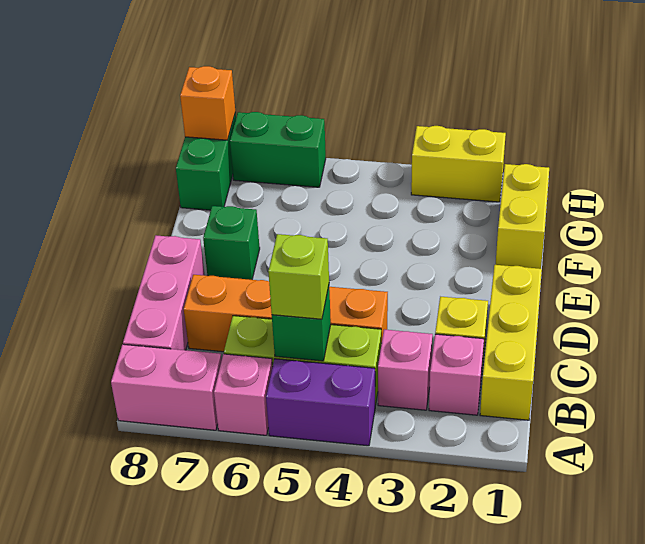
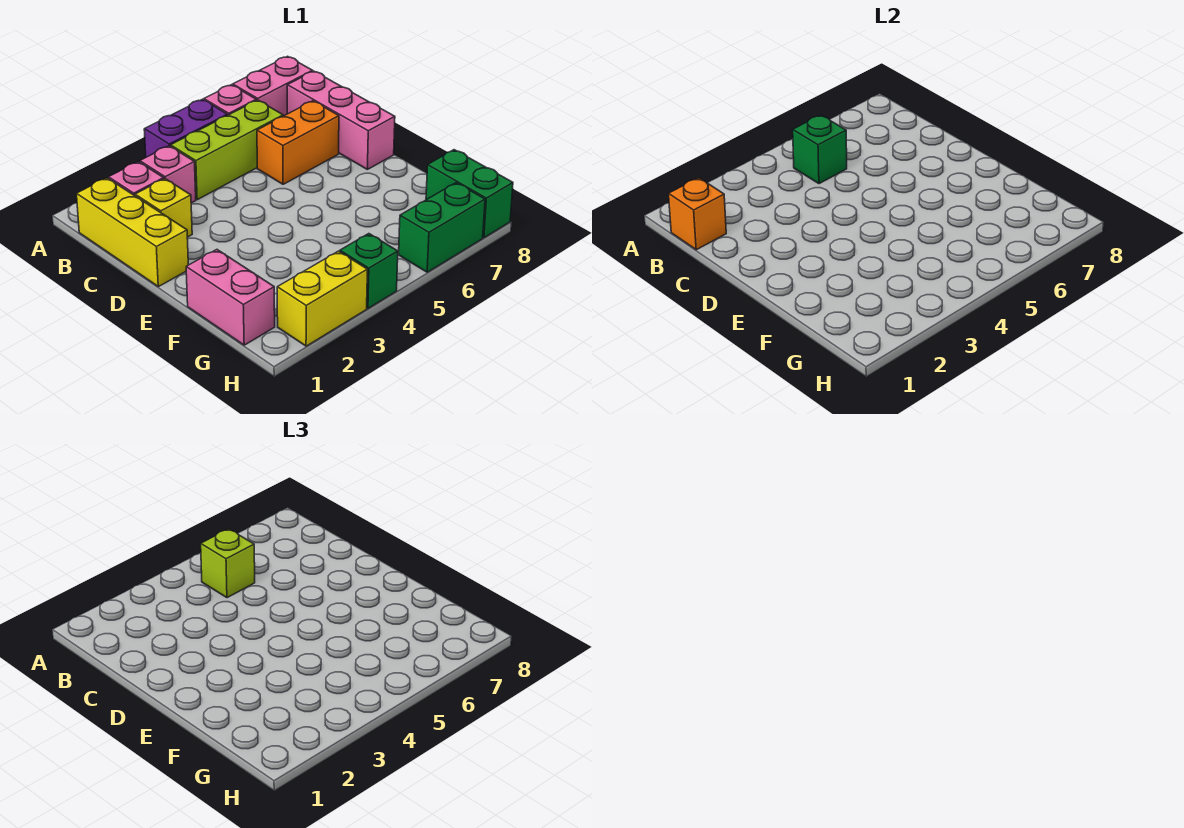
orange 1x4 brick [184,275,388,352] -> orange 1x2 brick [257,101,339,184]
green 1x1 brick [203,206,260,280] -> green 1x1 brick moved to [340,234,398,308]
yellow 1x2 brick [496,164,549,269] -> pink 1x2 brick [186,250,275,345]
orange 1x1 brick [180,66,235,140] -> orange 1x1 brick moved to [669,178,726,250]

